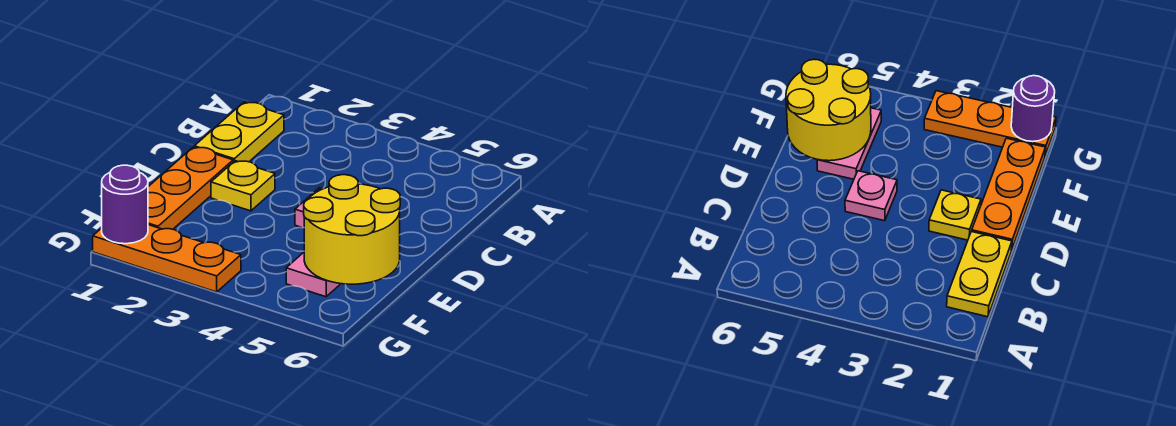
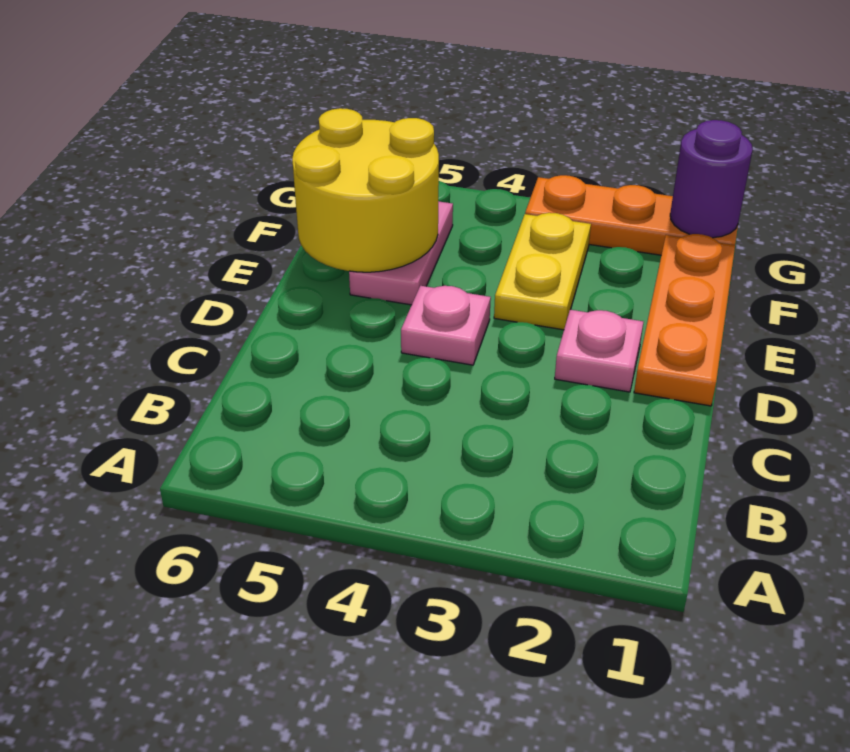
yellow 1x2 plate [194,102,284,162] -> yellow 1x2 plate moved to [494,213,591,330]
yellow 1x1 plate [211,161,275,211] -> pink 1x1 plate [555,310,643,392]

